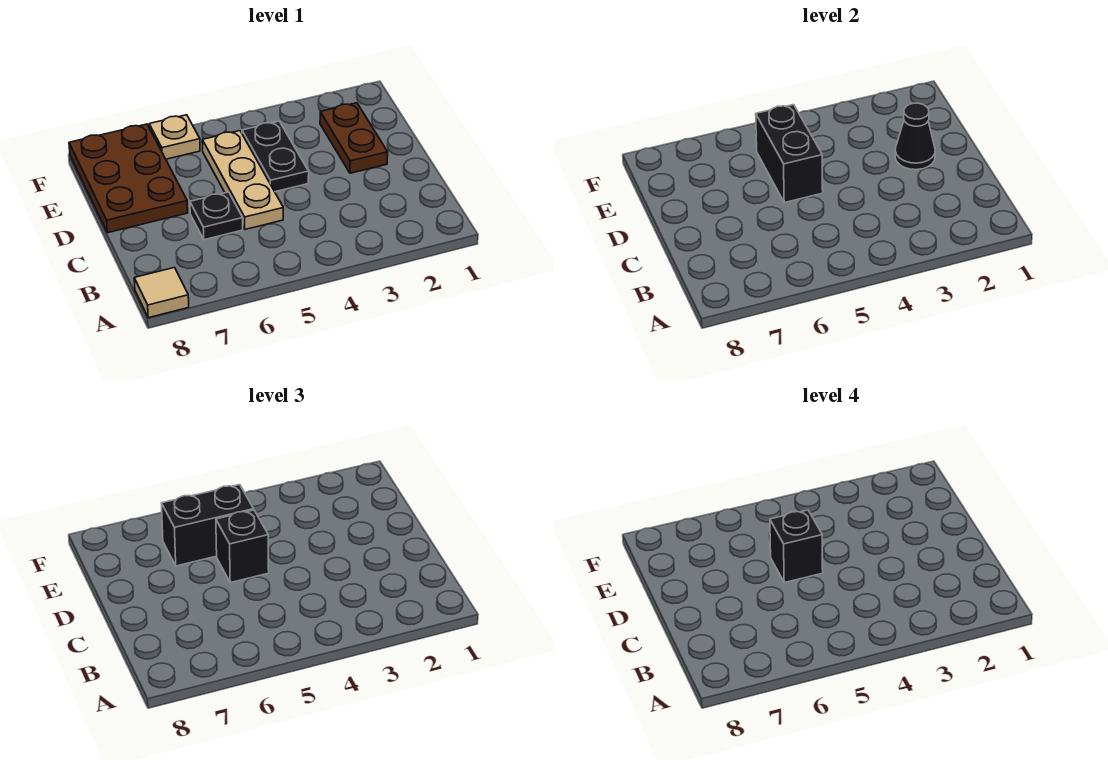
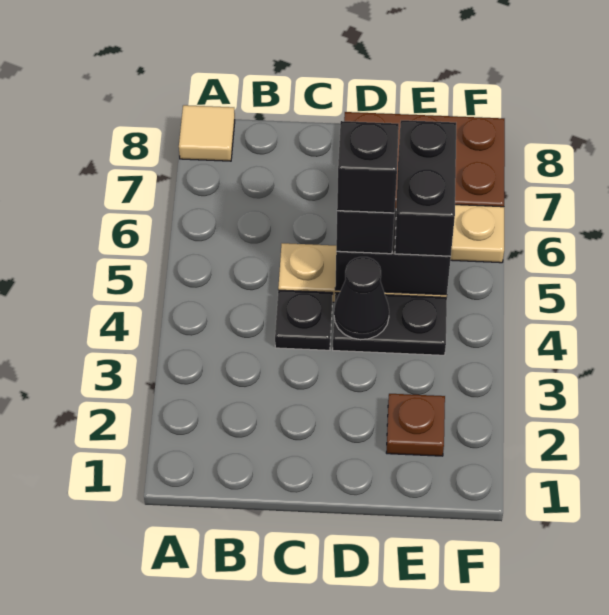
black 1x1 plate [190,192,243,240] -> black 1x1 plate moved to [275,290,333,350]
brown 1x2 plate [320,103,388,173] -> brown 1x1 plate [386,394,445,456]
black 1x1 cone [895,103,935,170] -> black 1x1 cone moved to [334,257,389,340]

